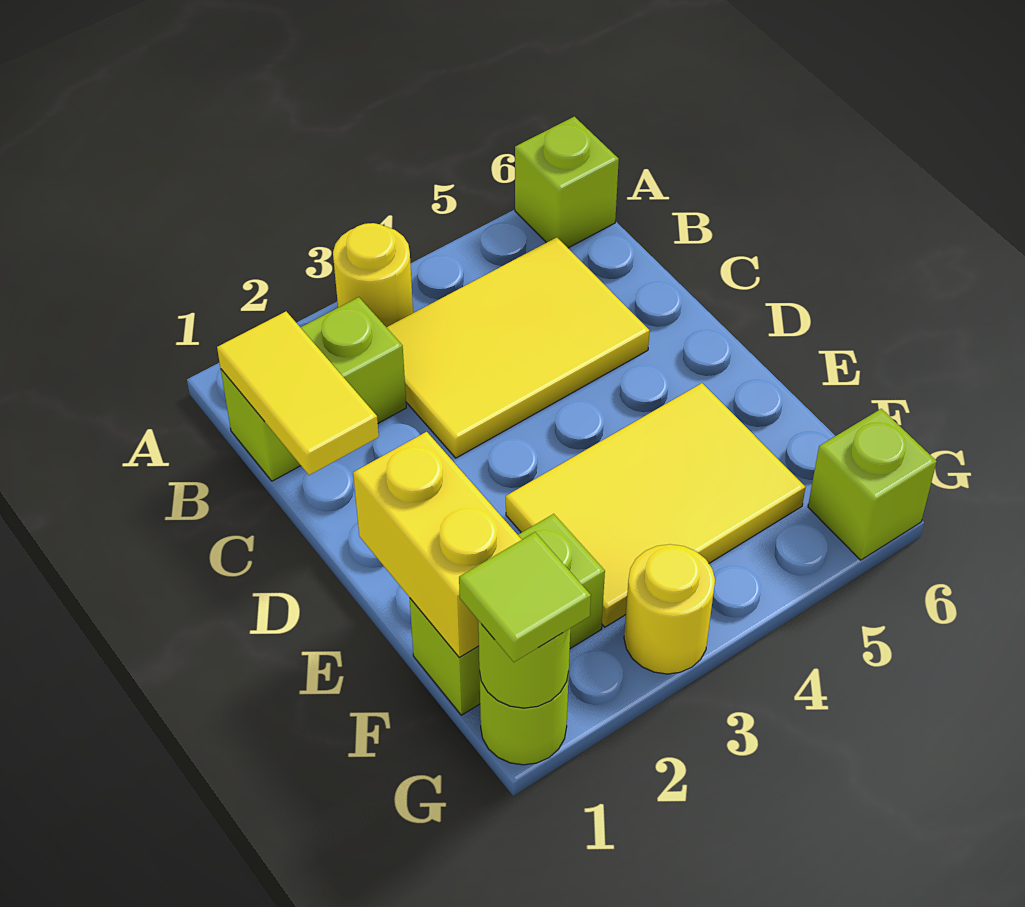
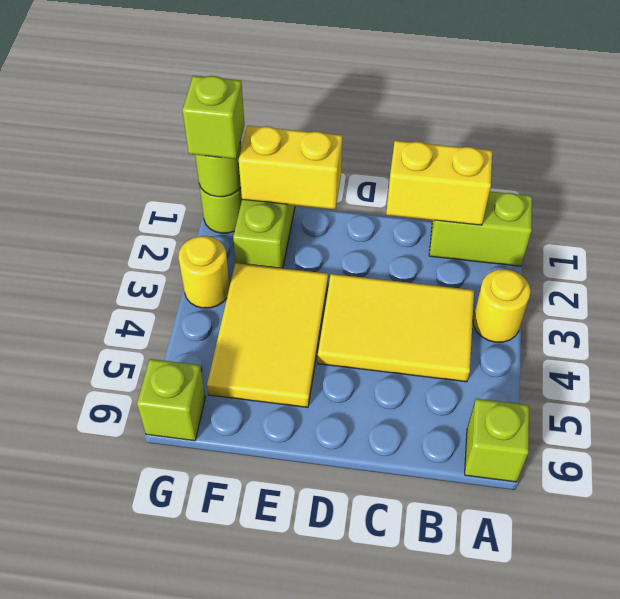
lime 1x2 brick [221,297,406,481] -> lime 1x2 brick turned to [429,191,532,266]
yellow 1x2 tile [217,312,379,475] -> yellow 1x2 brick [386,141,492,225]
yellow 2x3 tile [386,237,650,458] -> yellow 2x3 tile turned to [318,274,474,382]
lime 1x1 tile [459,532,591,662] -> lime 1x1 brick [182,76,245,159]

